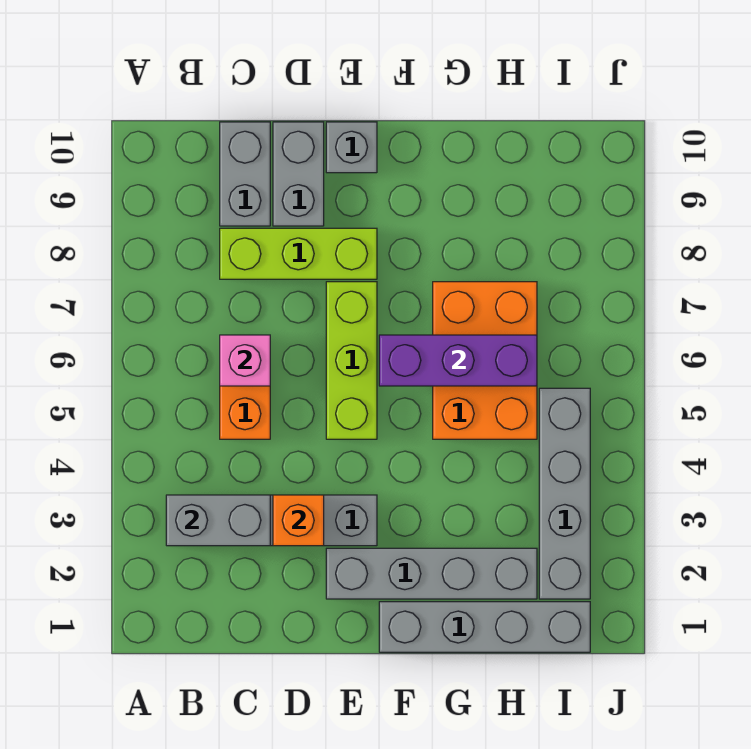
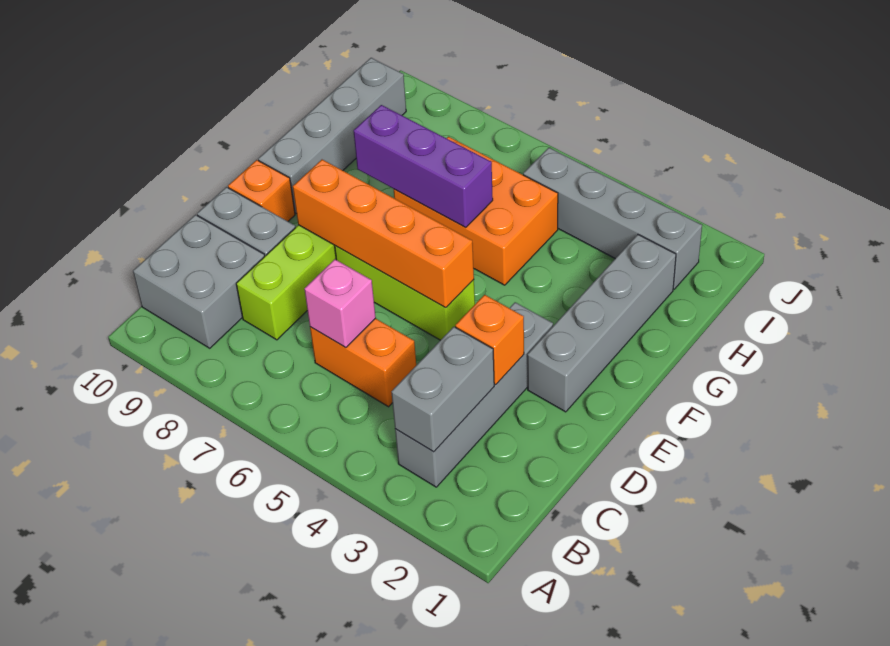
grey 1x2 brick [220,122,270,226] -> grey 2x2 brick [133,215,265,348]
none -> orange 1x4 brick [293,160,474,308]
grey 1x1 brick [326,122,377,173] -> orange 1x1 brick [228,160,295,221]
grey 1x4 brick [379,602,590,652] -> grey 1x4 brick moved to [258,58,406,213]
purple 1x3 brick [379,335,537,386] -> purple 1x3 brick turned to [354,105,493,227]

